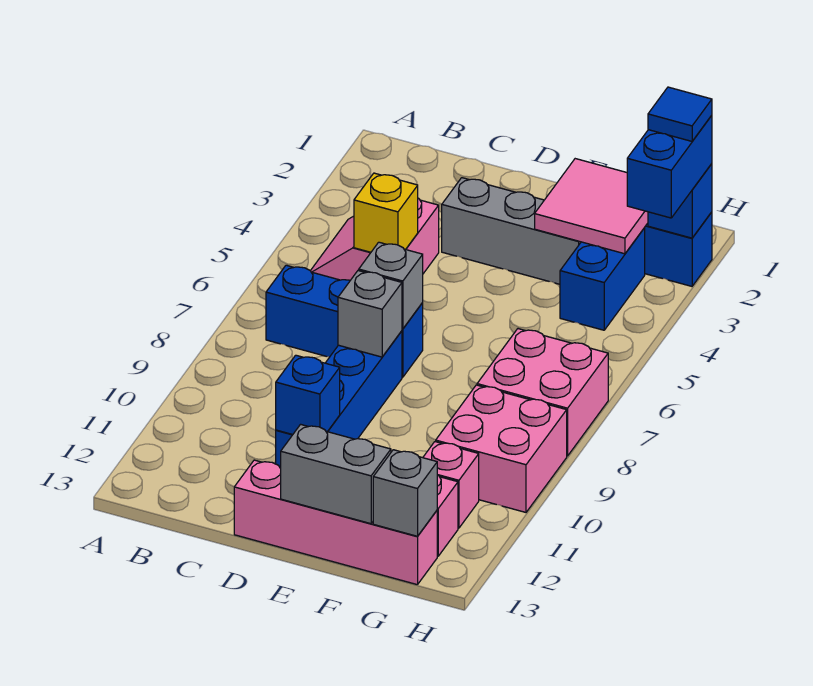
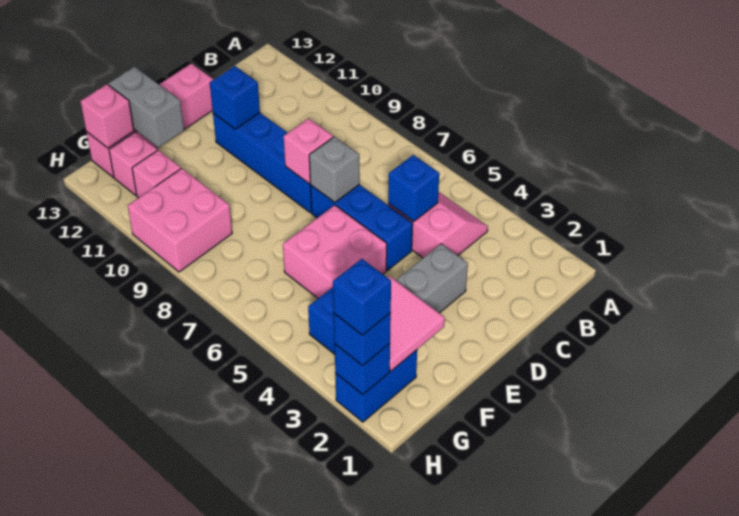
blue 1x3 brick [266,265,423,377] -> blue 1x3 brick turned to [311,185,413,270]
yellow 1x1 brick [354,173,418,252] -> blue 1x1 brick [388,155,439,221]
grey 1x1 brick [338,271,402,357] -> pink 1x1 brick [284,118,333,184]
grey 1x2 brick [281,424,391,524] -> grey 1x2 brick turned to [109,67,184,148]
pink 2x2 brick [477,329,608,456] -> pink 2x2 brick moved to [283,205,387,298]
grey 1x1 brick [373,450,437,536] -> pink 1x1 brick [80,84,134,148]
blue 1x2 brick [627,115,712,218] -> blue 1x1 brick [334,313,391,366]
blue 1x1 tile [648,87,712,141] -> blue 1x1 brick [333,259,391,335]

